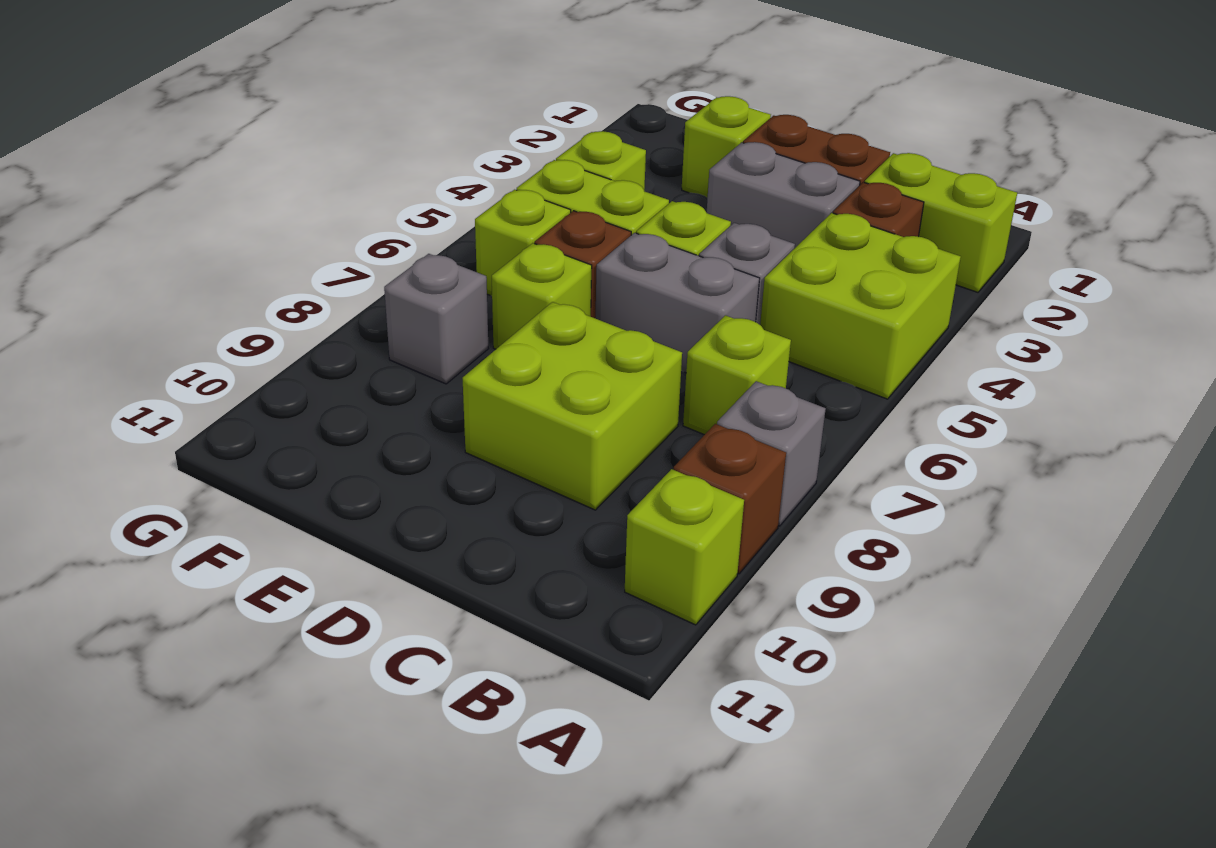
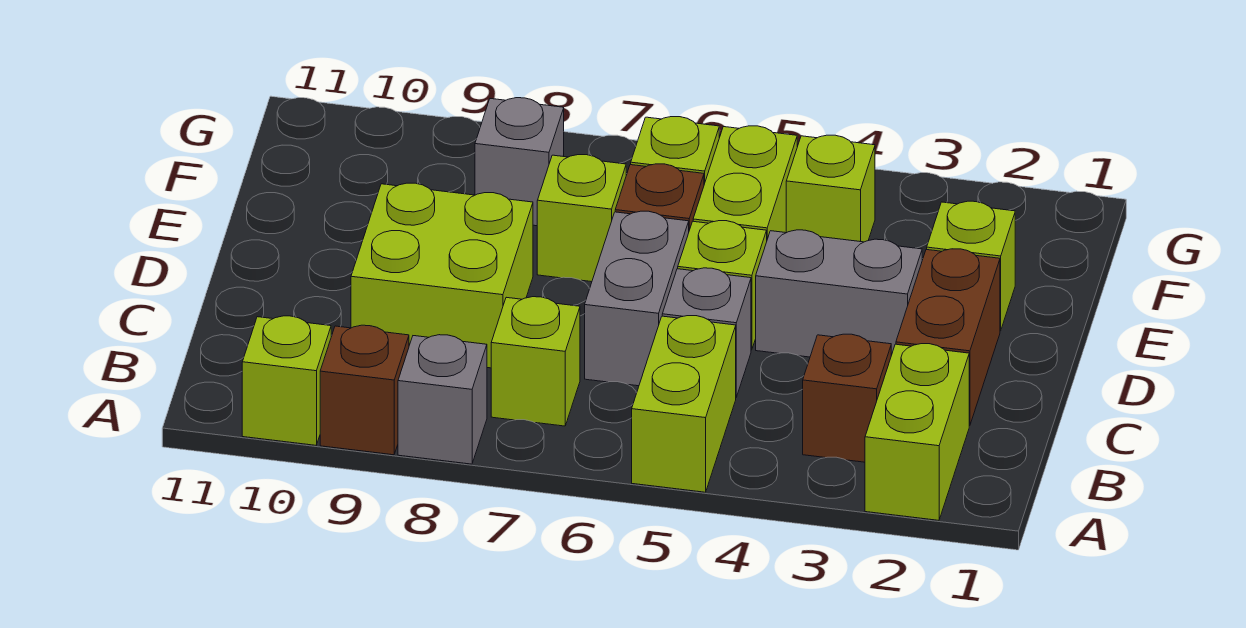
lime 2x2 brick [760,213,961,399] -> lime 1x2 brick [632,316,736,492]
grey 1x2 brick [707,142,860,248] -> grey 1x2 brick turned to [756,230,922,357]

